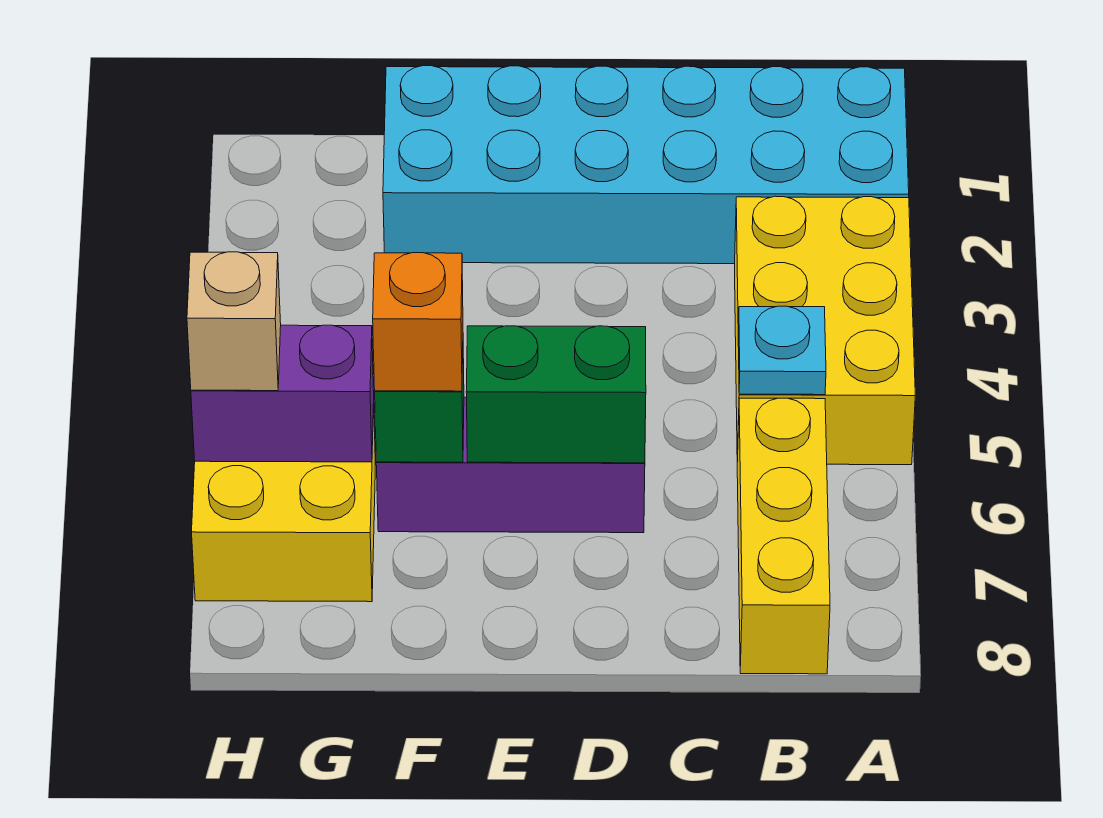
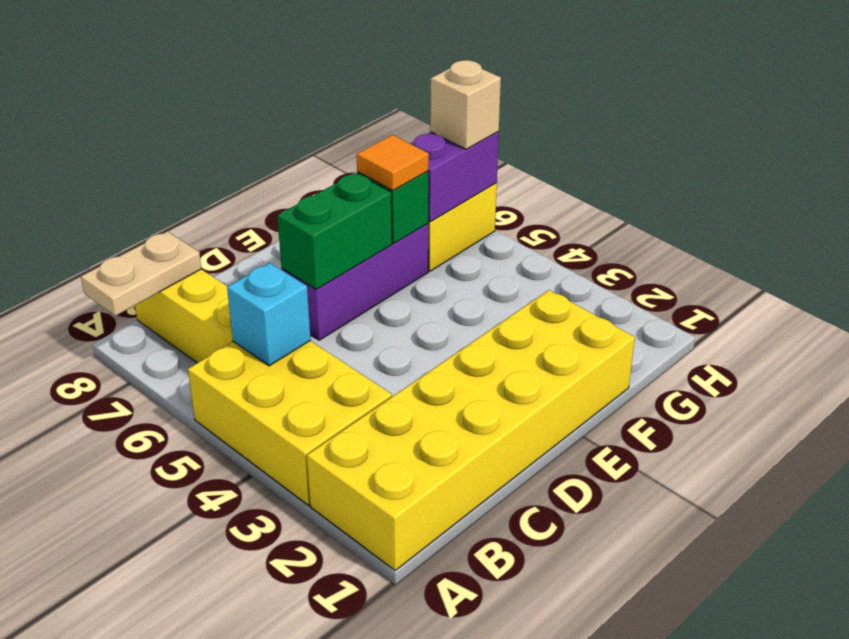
cyan 2x6 brick [383,66,909,264] -> yellow 2x6 brick [307,290,635,570]
none -> tan 1x2 plate [81,231,202,316]
cyan 1x1 plate [738,306,826,395] -> cyan 1x1 brick [227,263,311,366]
orange 1x1 brick [373,253,463,391] -> orange 1x1 tile [357,135,429,190]

